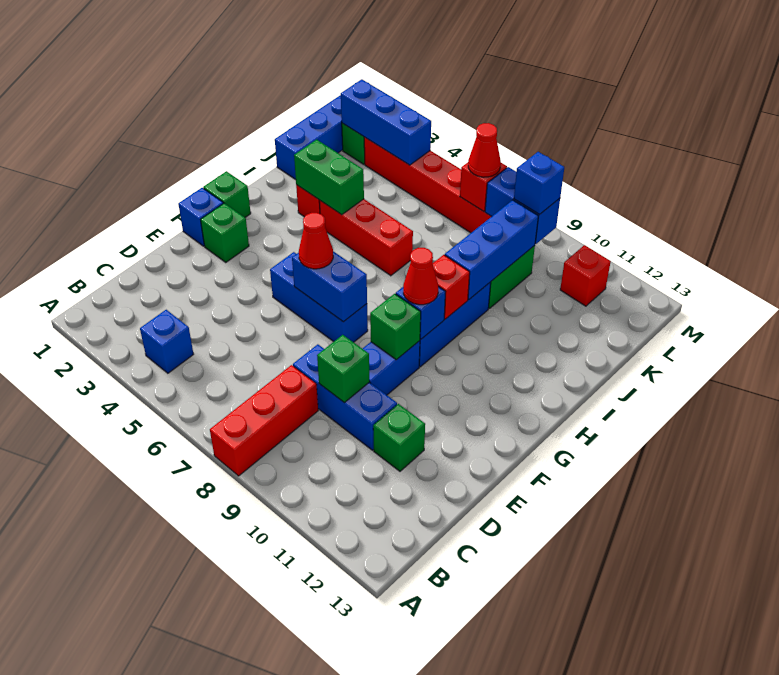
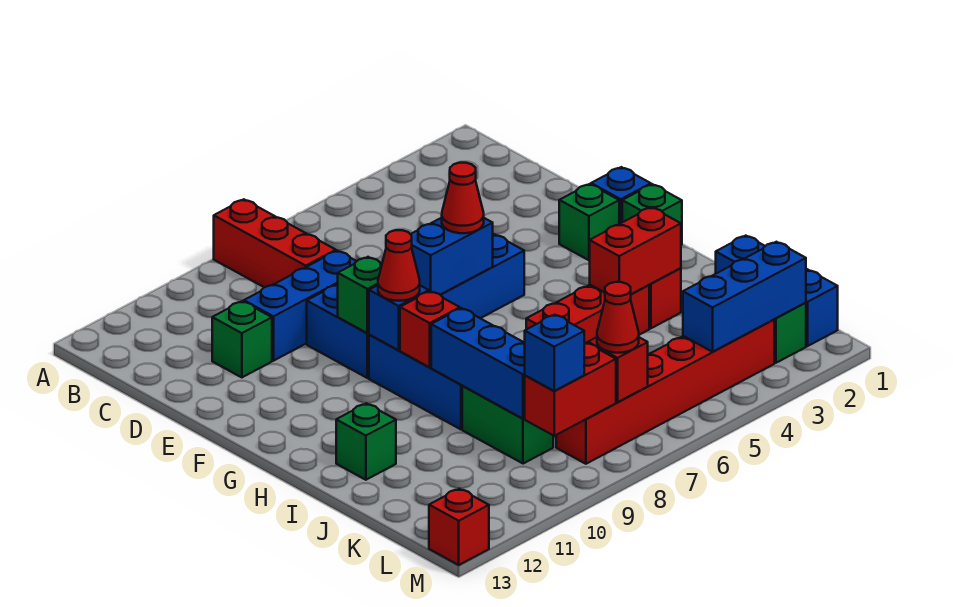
blue 1x1 brick [140,310,193,373] -> none
green 1x1 brick [317,335,370,403] -> green 1x1 brick moved to [336,403,396,480]
green 1x2 brick [294,140,364,215] -> red 1x2 brick [590,207,681,294]
blue 1x2 brick [485,167,560,244] -> red 1x2 brick [525,343,616,436]
red 1x1 brick [560,245,611,306] -> red 1x1 brick moved to [429,489,489,565]

